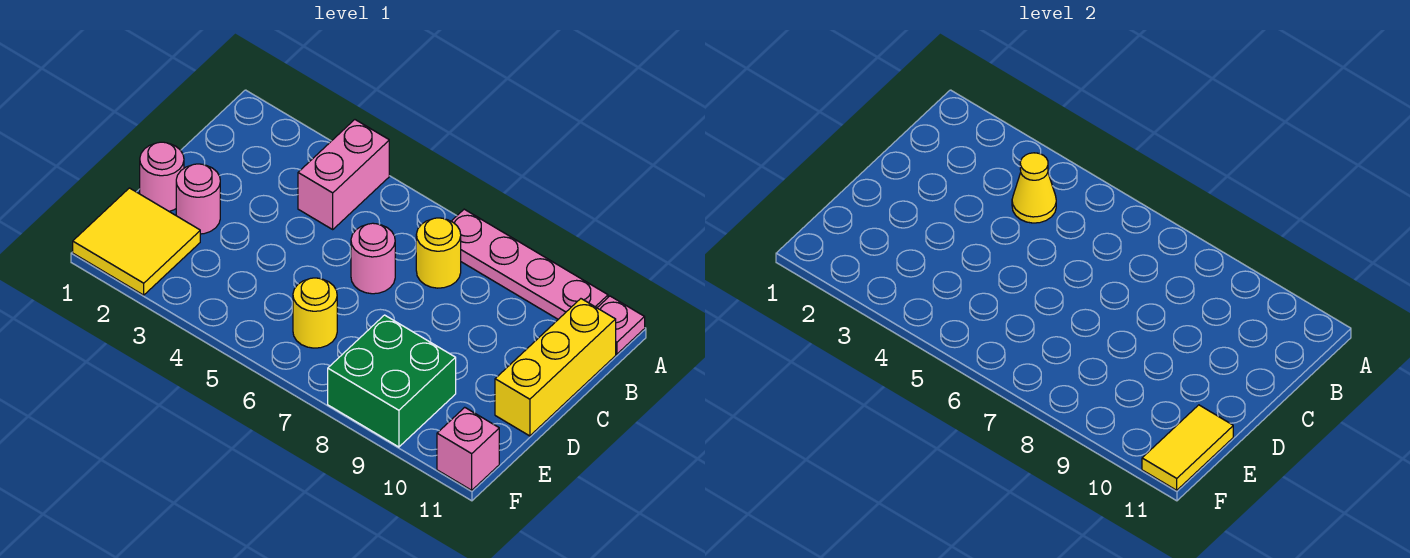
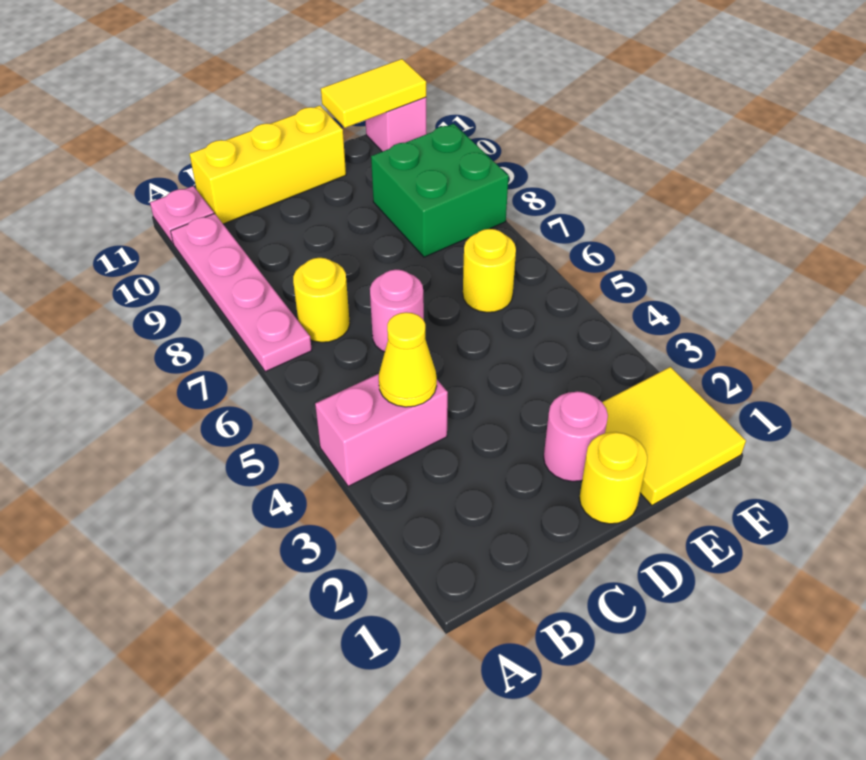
pink 1x1 round brick [140,142,184,211] -> yellow 1x1 round brick [579,432,647,524]

